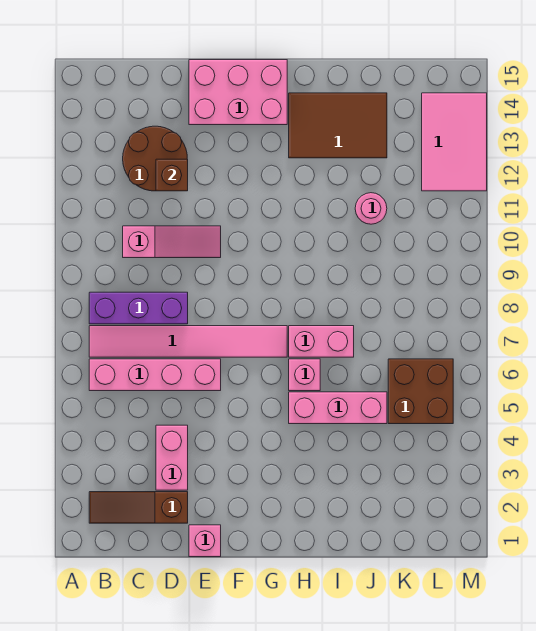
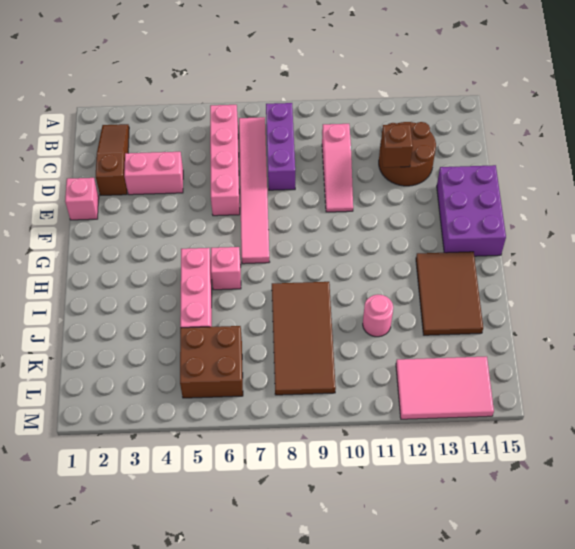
pink 2x3 brick [189,60,287,125] -> purple 2x3 brick [437,165,506,256]
pink 1x2 brick [289,326,354,357] -> none
none -> brown 2x4 tile [272,282,336,395]

